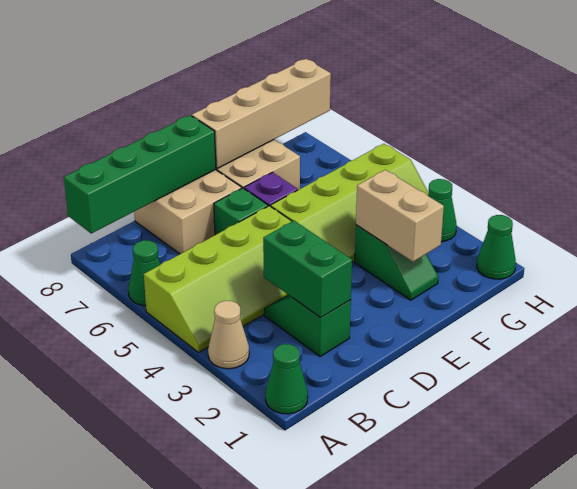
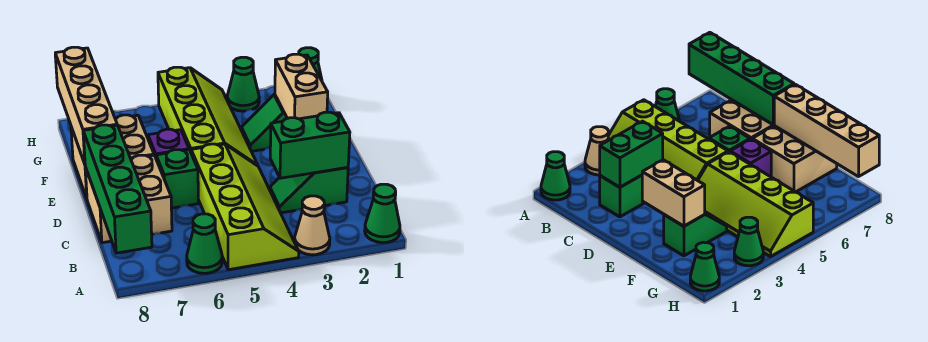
green 1x2 slope [355,225,438,300] -> green 1x2 slope turned to [241,94,287,151]
tan 1x2 brick [356,170,444,262] -> tan 1x2 brick turned to [275,54,328,119]

